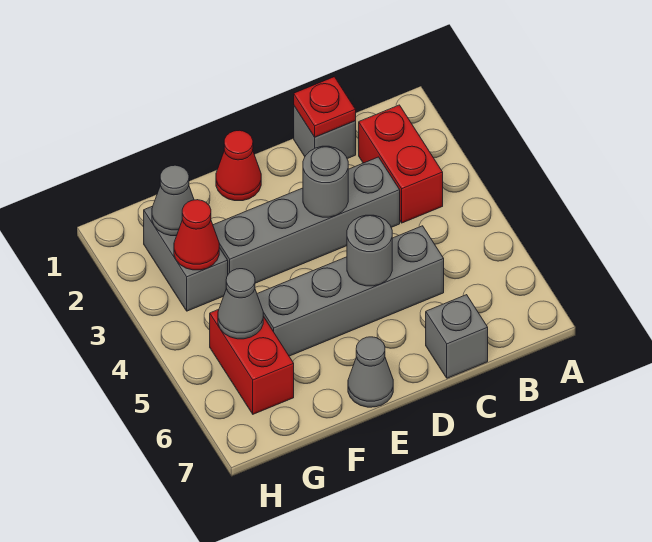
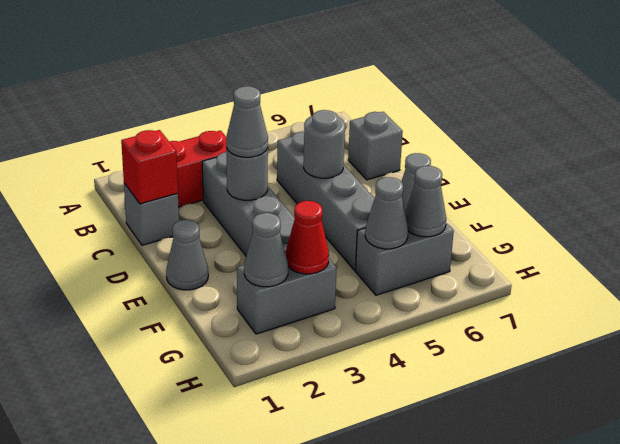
red 1x1 plate [294,77,356,137] -> red 1x1 brick [121,130,178,204]
none -> grey 1x1 cone [226,86,268,157]
red 1x1 cone [216,130,261,201] -> grey 1x1 cone [166,220,208,290]
red 1x2 brick [210,309,294,414] -> grey 1x2 brick [355,223,454,295]
none -> grey 1x1 cone [405,166,446,237]

